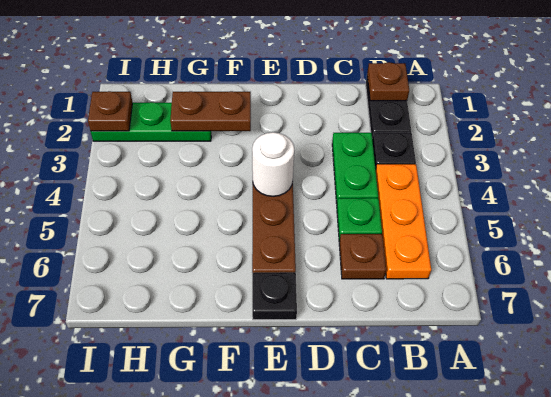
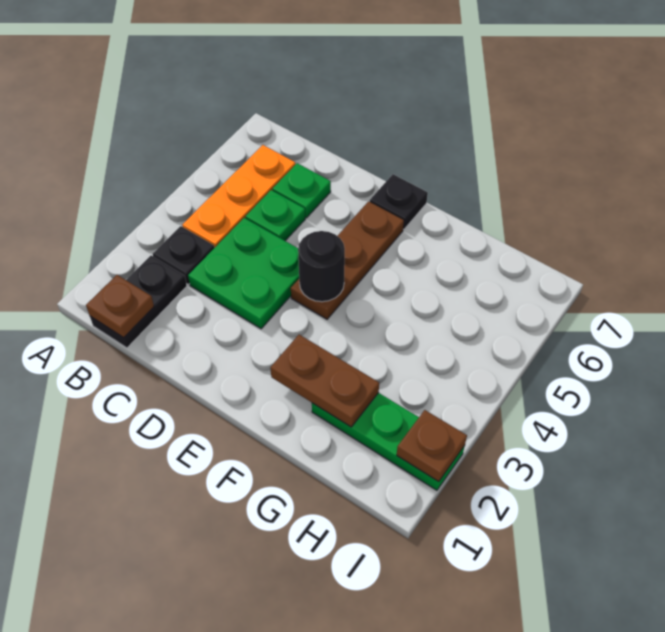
green 1x2 plate [332,133,378,204] -> green 2x2 plate [188,218,299,329]
brown 1x1 plate [339,234,386,279] -> green 1x1 plate [272,163,331,218]
white 1x1 round brick [252,132,294,196] -> black 1x1 round brick [298,231,345,302]

